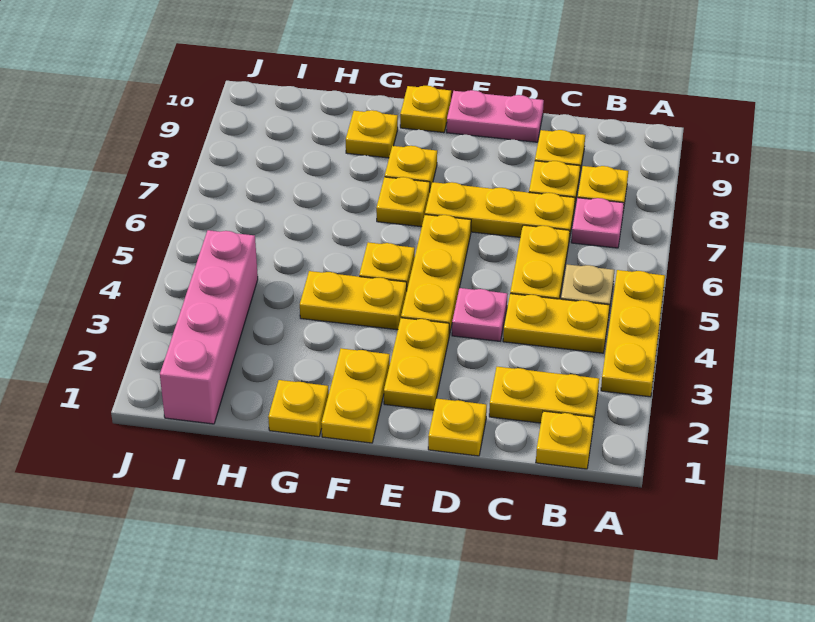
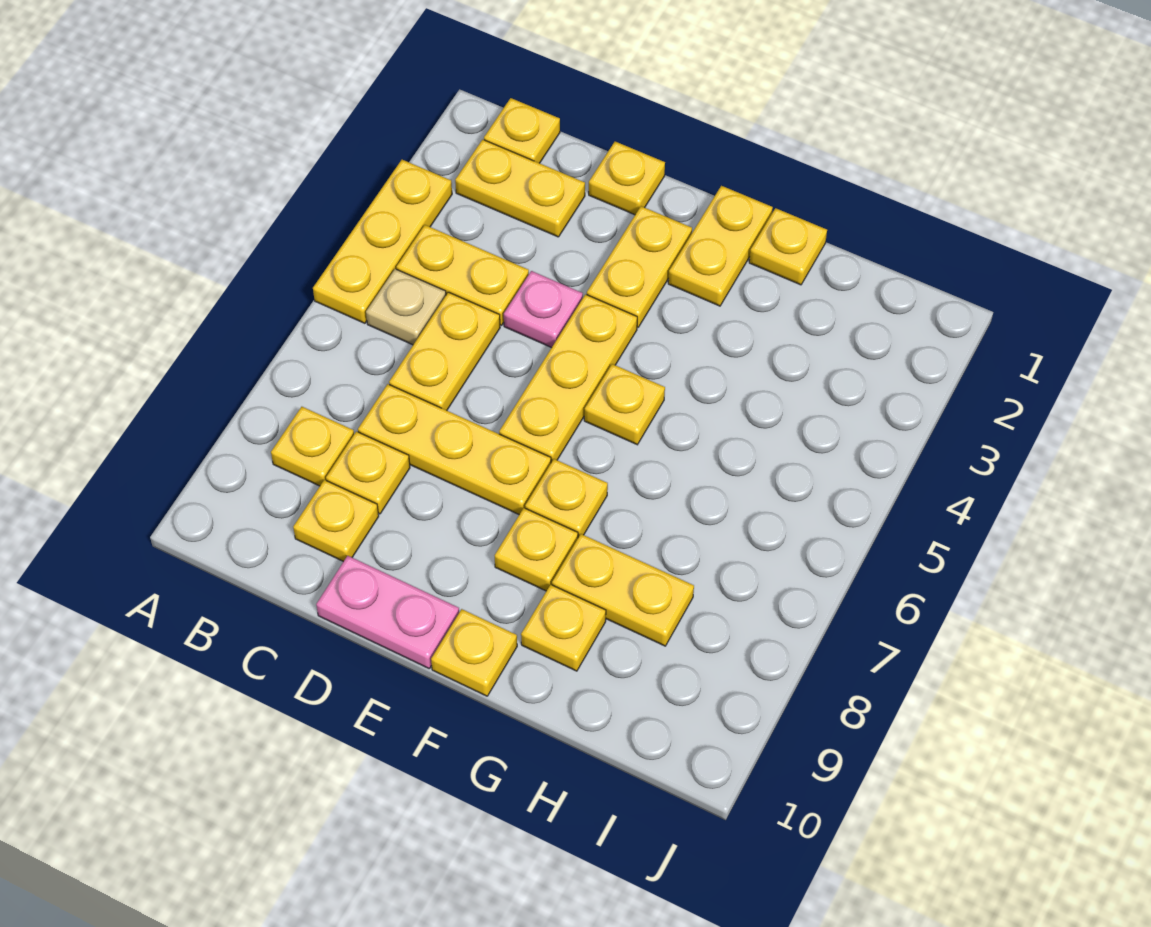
pink 1x1 plate [571,198,624,248] -> none
yellow 1x2 plate [300,271,407,330] -> yellow 1x2 plate moved to [552,534,694,646]
pink 1x4 brick [160,230,258,424] -> none

